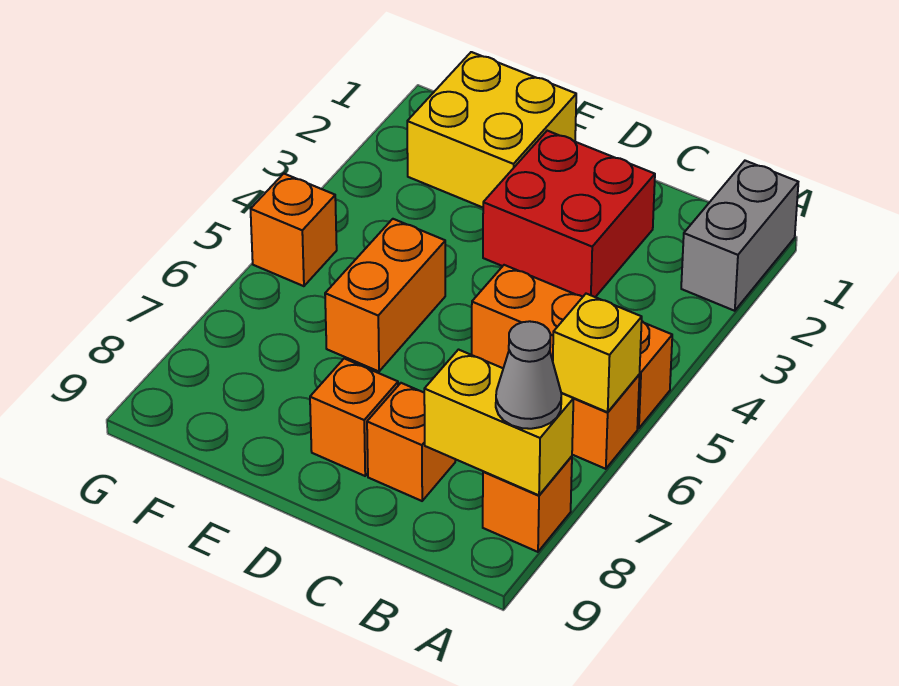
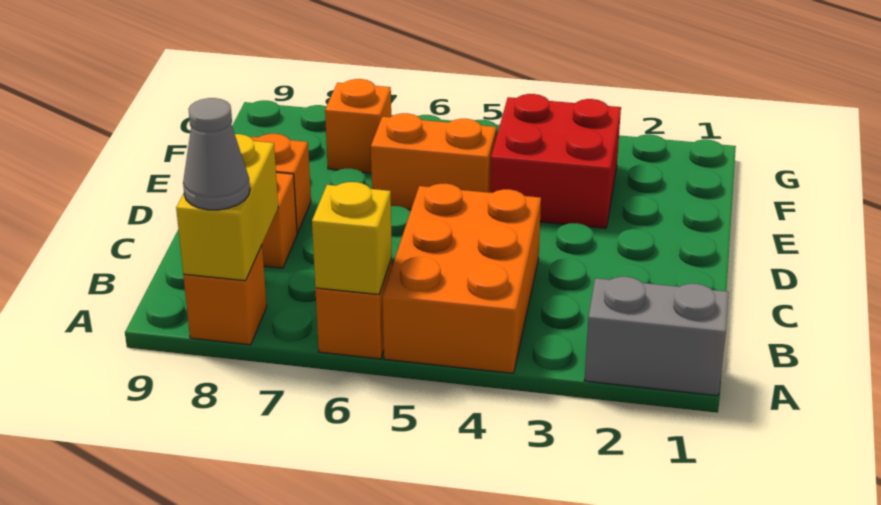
orange 1x3 brick [472,265,672,428] -> orange 2x3 brick [383,183,541,373]
red 2x2 brick [483,131,655,297] -> red 2x2 brick moved to [490,94,621,228]
yellow 2x2 brick [407,52,576,207] -> none
orange 1x1 brick [251,174,337,286] -> orange 1x1 brick moved to [325,79,391,173]

